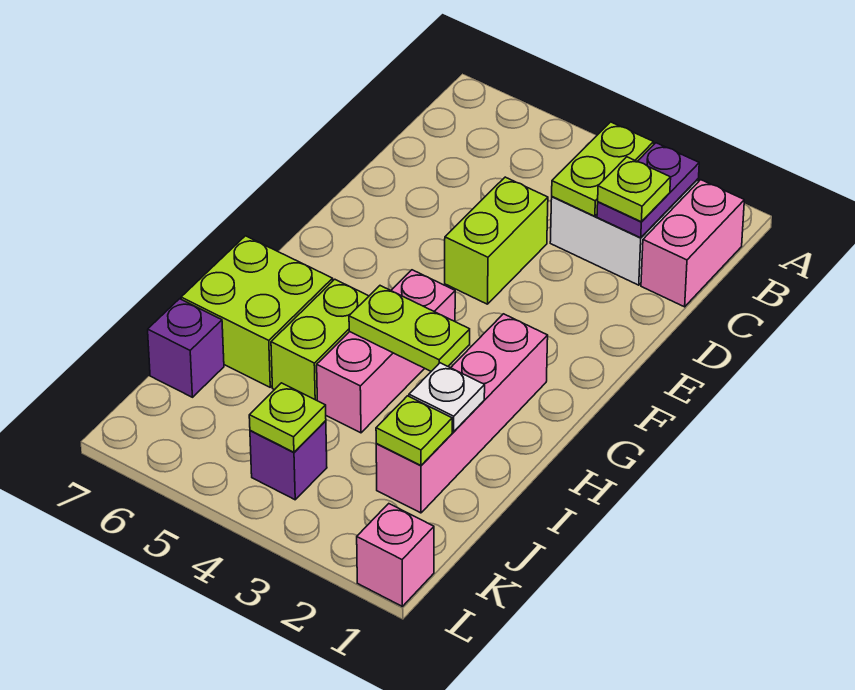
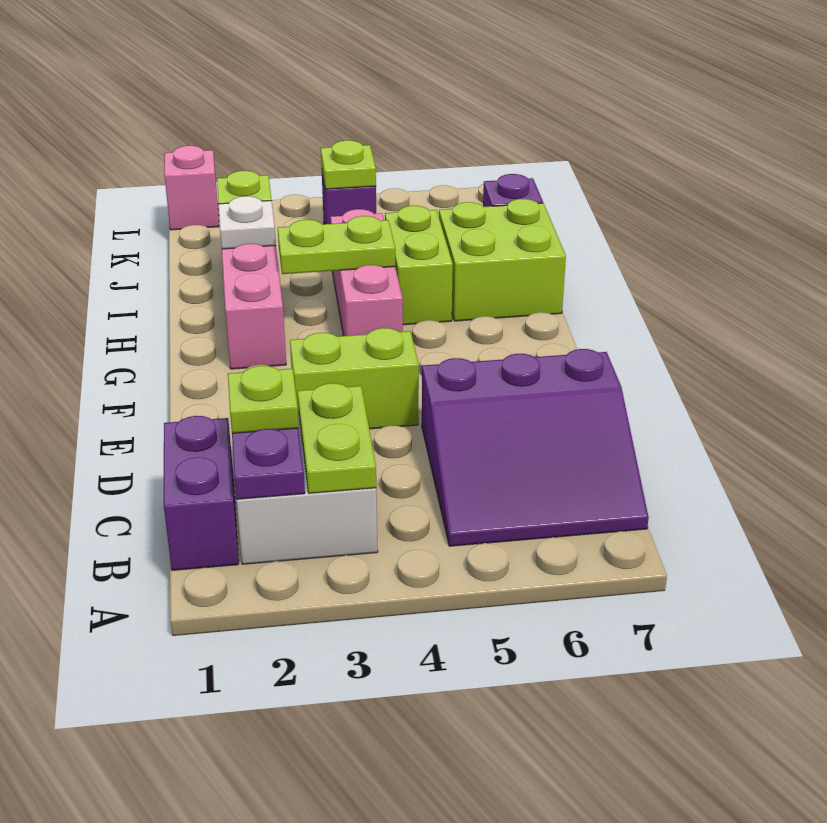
pink 1x2 brick [641,180,744,307] -> purple 1x2 brick [164,416,239,570]
none -> purple 3x3 slope [422,349,649,546]
lime 1x2 brick [445,177,548,304] -> lime 1x2 brick turned to [290,328,419,429]

